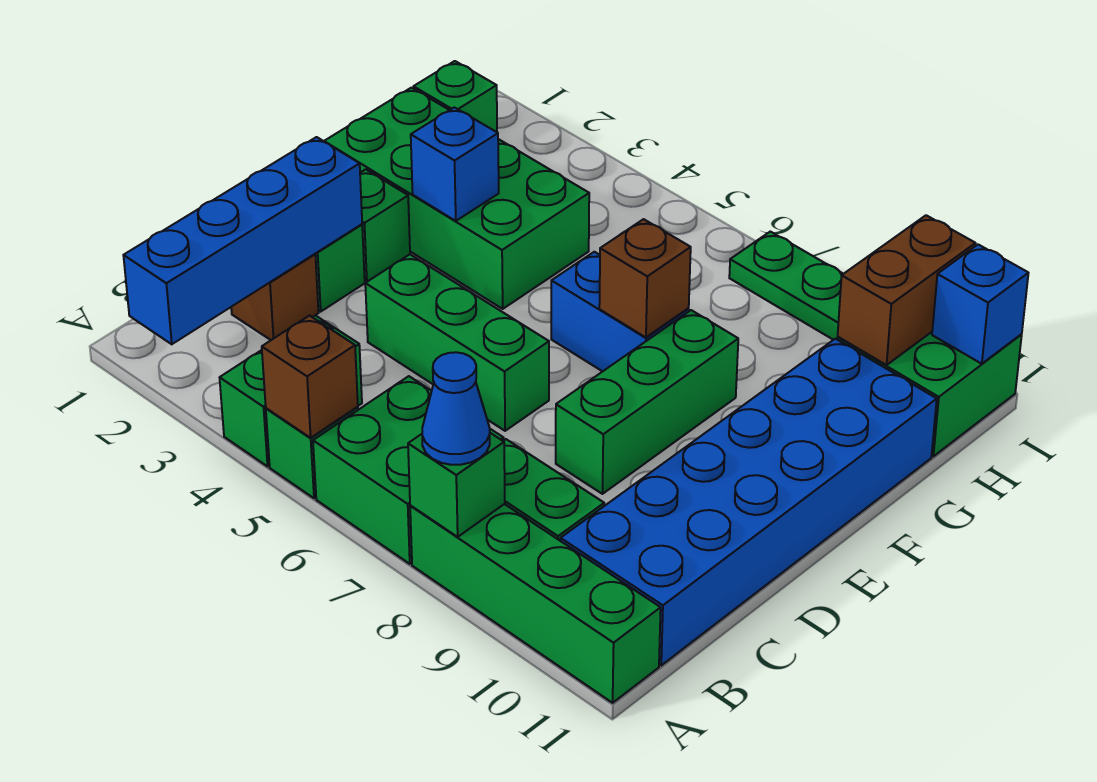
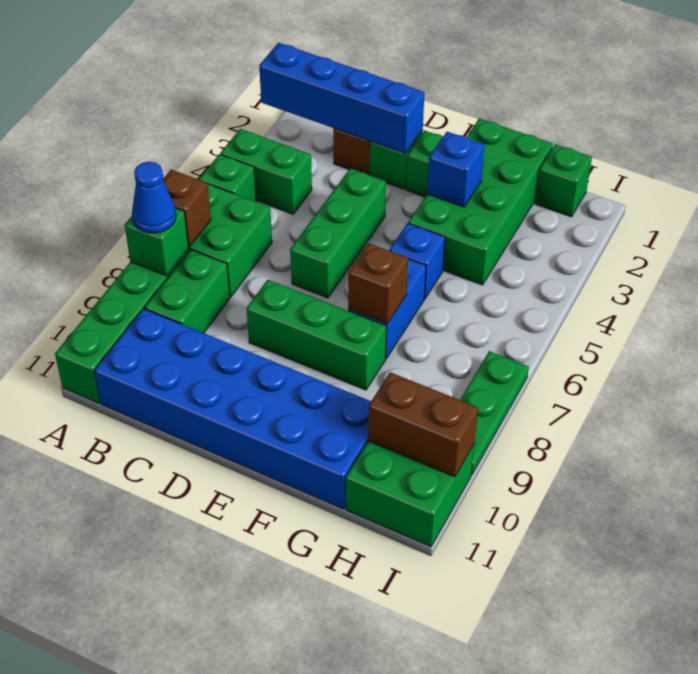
brown 1x1 brick [262,316,358,438] -> brown 1x1 brick moved to [163,170,211,247]
blue 1x1 brick [932,245,1028,364] -> blue 1x1 brick moved to [389,223,445,299]

